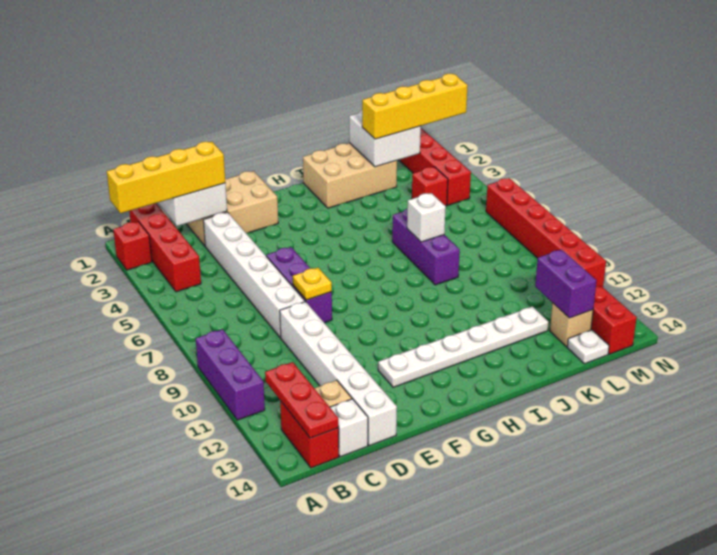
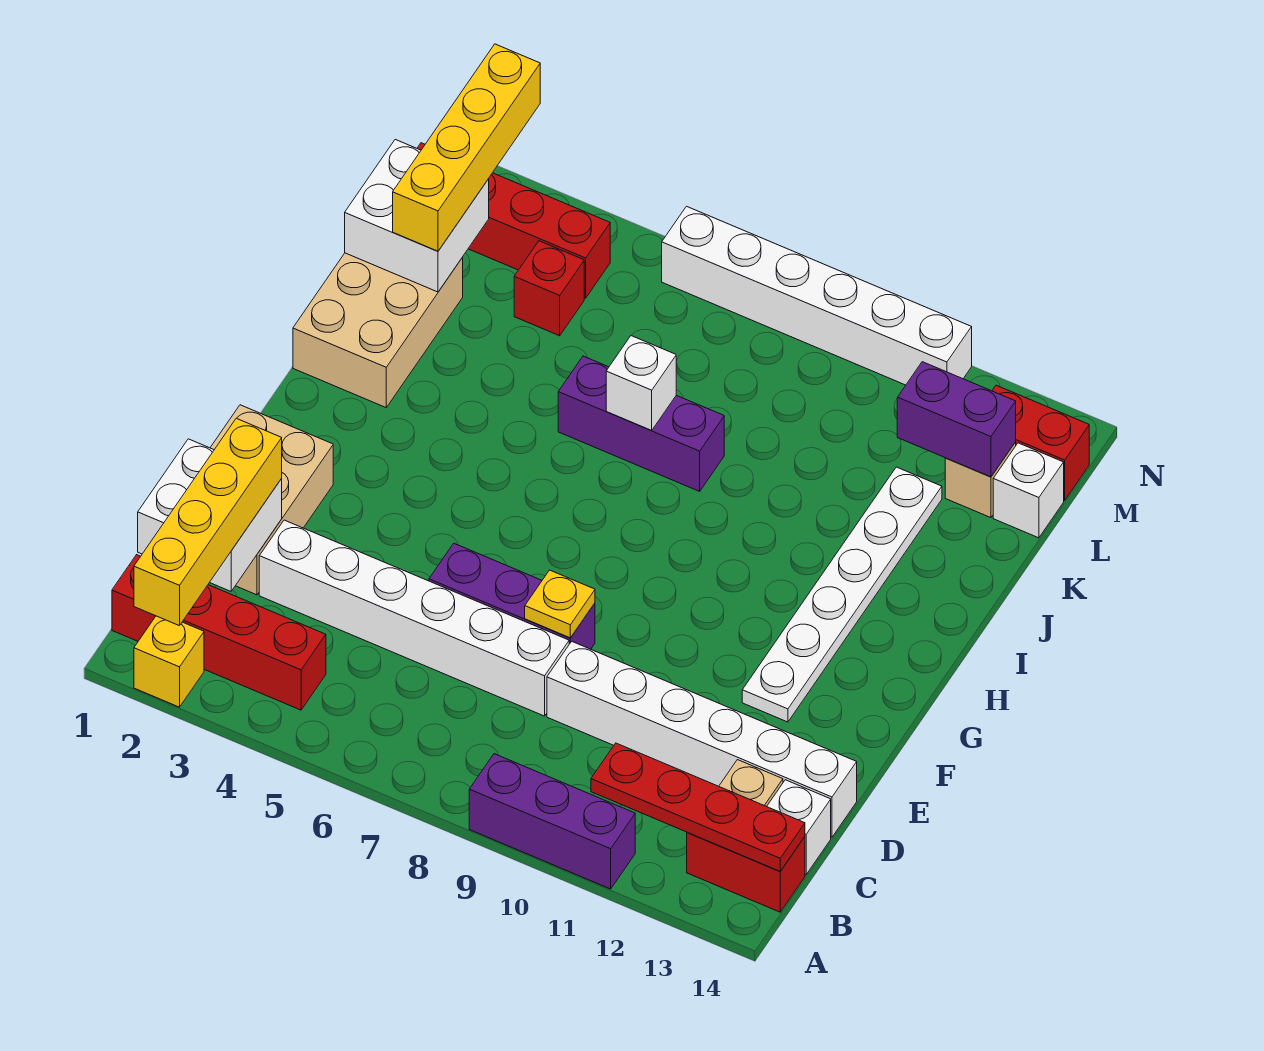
red 1x1 brick [113,222,152,270] -> yellow 1x1 brick [134,616,204,707]
red 1x3 plate [265,362,339,438] -> red 1x4 plate [591,743,805,871]
white 1x1 plate [567,330,609,364] -> white 1x1 brick [993,443,1064,538]
red 1x6 brick [486,178,606,287] -> white 1x6 brick [662,206,972,385]

